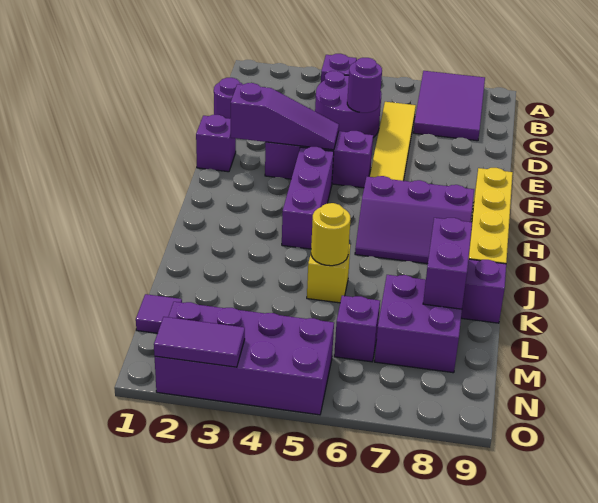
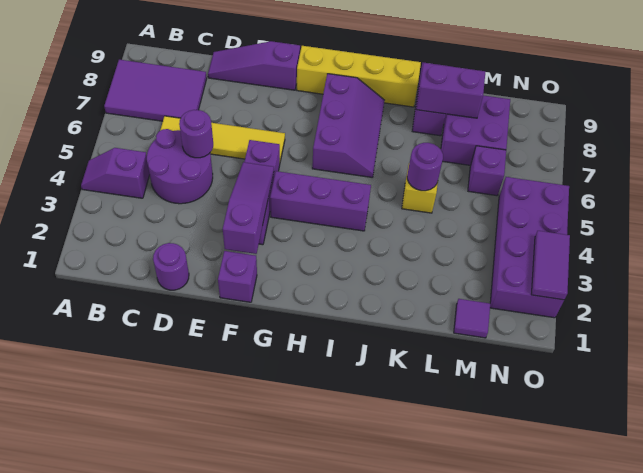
none -> purple 1x3 slope [208,41,300,90]
yellow 1x1 round brick [311,203,350,266] -> purple 1x1 round brick [407,143,443,191]

